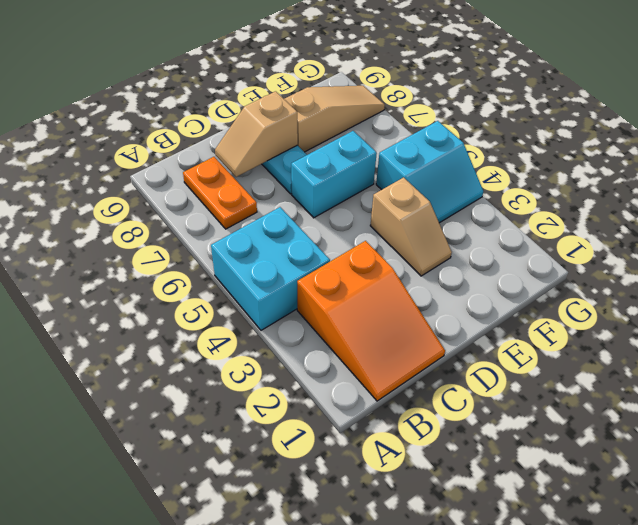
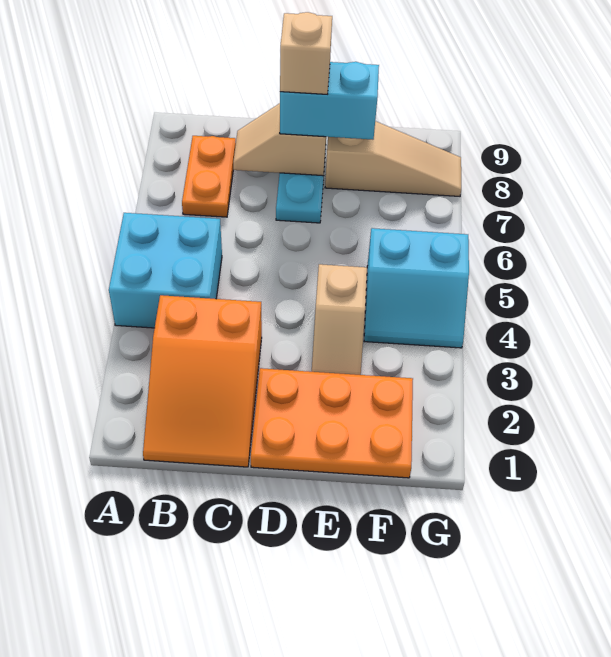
none -> orange 2x3 plate [251,368,413,478]
cyan 1x2 brick [291,131,377,218] -> cyan 1x2 brick moved to [280,62,379,140]
none -> tan 1x1 brick [280,12,332,94]

